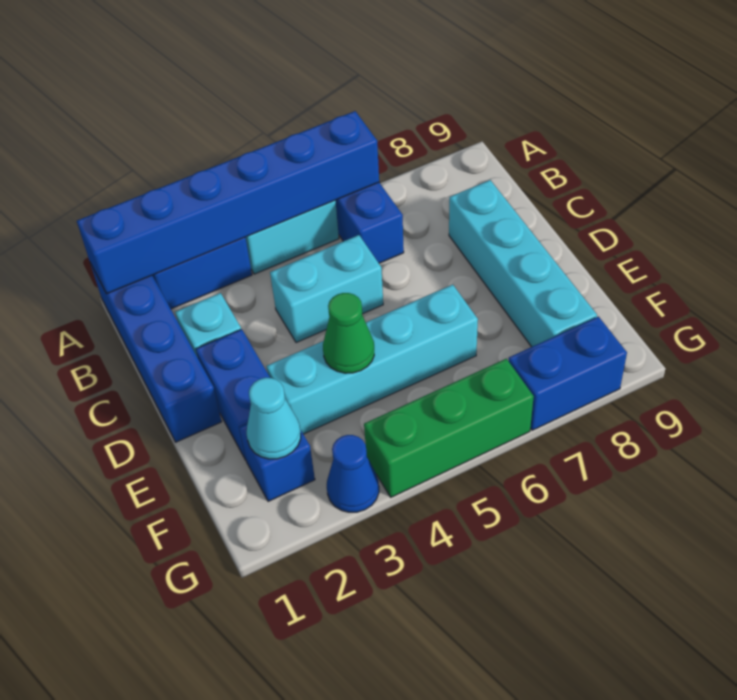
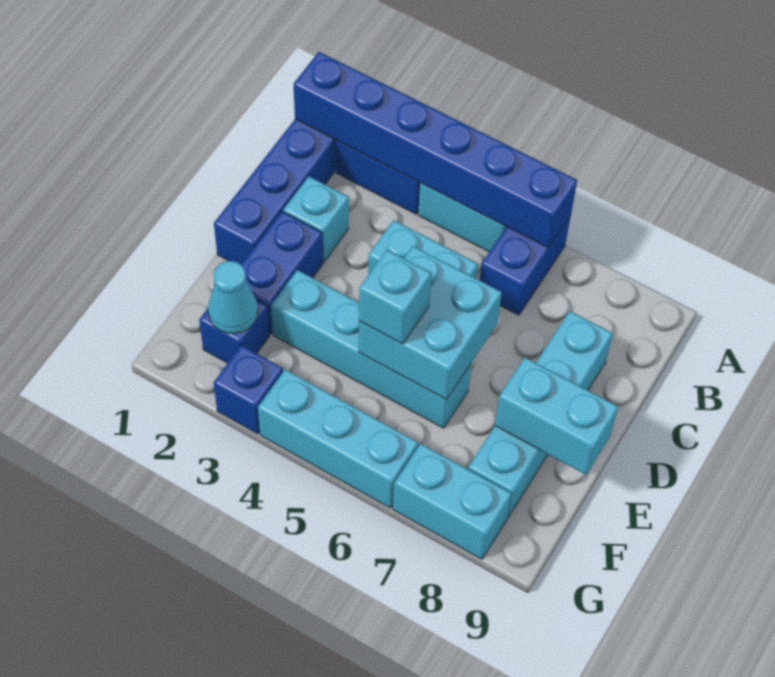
none -> cyan 2x2 brick [359,246,502,400]
green 1x1 cone [323,293,374,373] -> none
none -> cyan 1x1 brick [359,250,432,344]
none -> cyan 1x2 brick [495,358,618,475]
blue 1x1 cone [327,435,379,512] -> blue 1x1 brick [214,345,283,434]
green 1x3 brick [364,359,534,497] -> cyan 1x3 brick [258,369,418,508]
blue 1x2 brick [509,317,627,430] -> cyan 1x2 brick [393,444,512,559]

